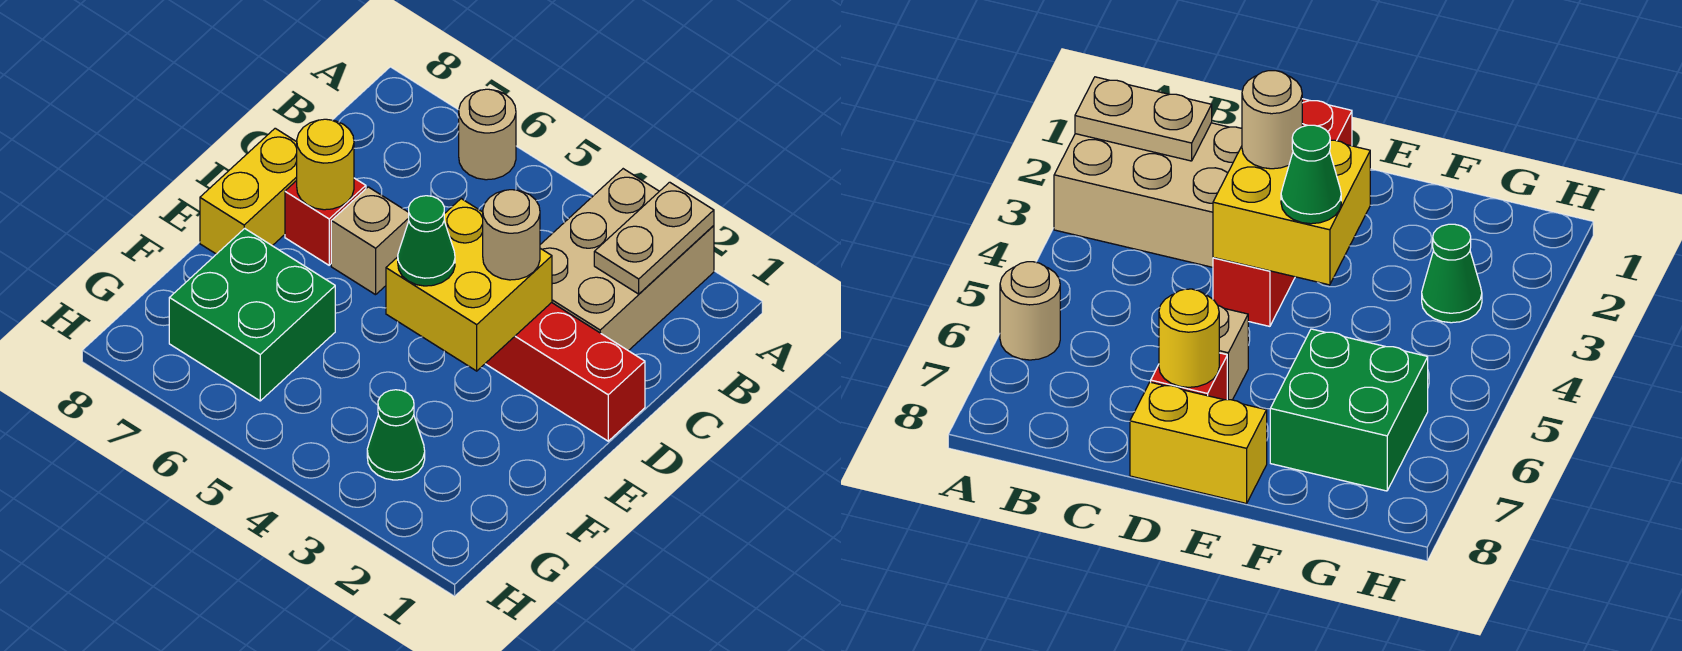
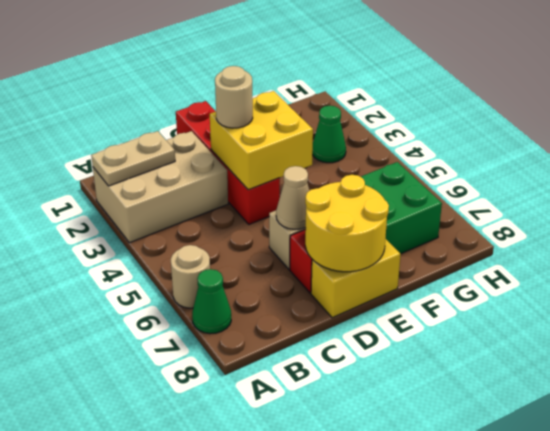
none -> tan 1x1 cone [276,166,309,229]
yellow 1x1 round brick [297,119,354,210] -> yellow 2x2 round brick [305,175,389,272]
green 1x1 cone [398,196,455,286] -> green 1x1 cone moved to [192,269,231,334]

